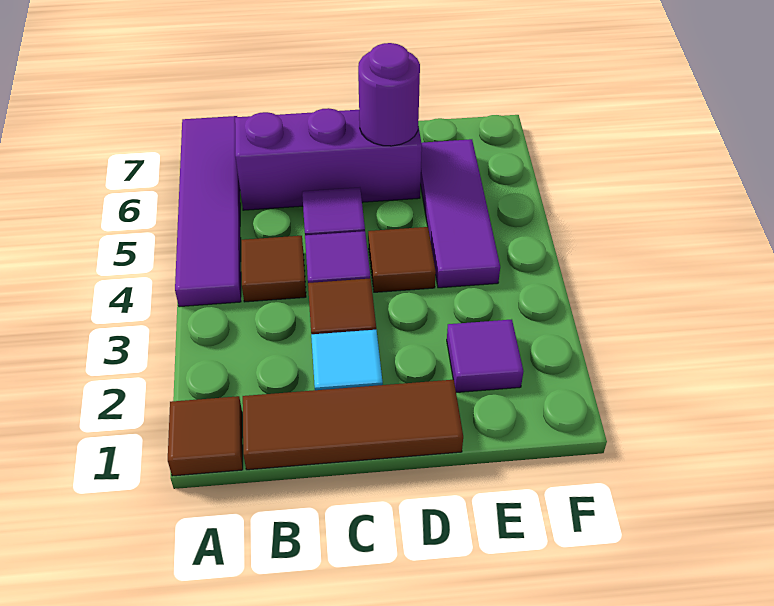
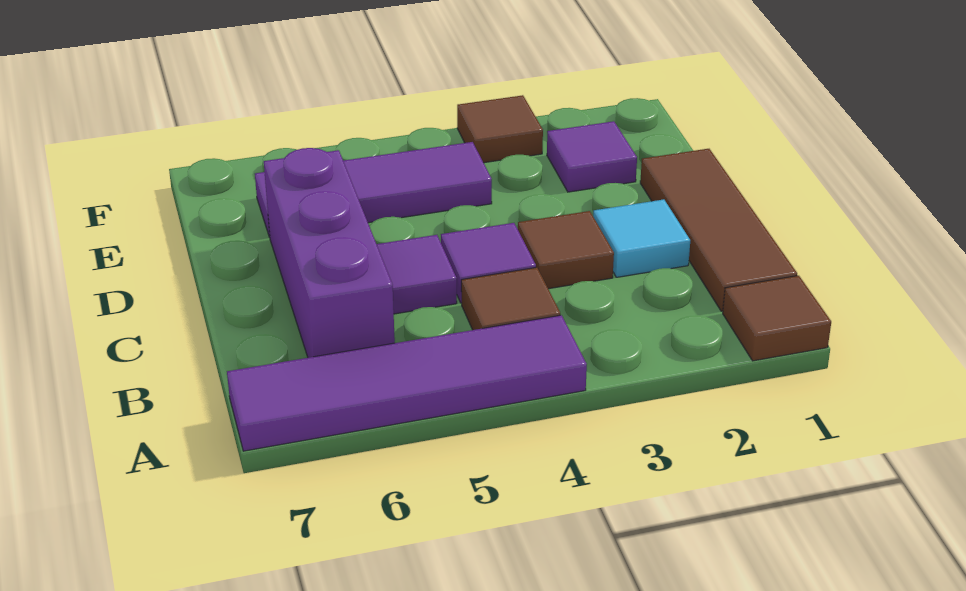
brown 1x1 tile [368,227,436,292] -> brown 1x1 tile moved to [457,95,543,163]
purple 1x1 round brick [358,43,420,146] -> none

